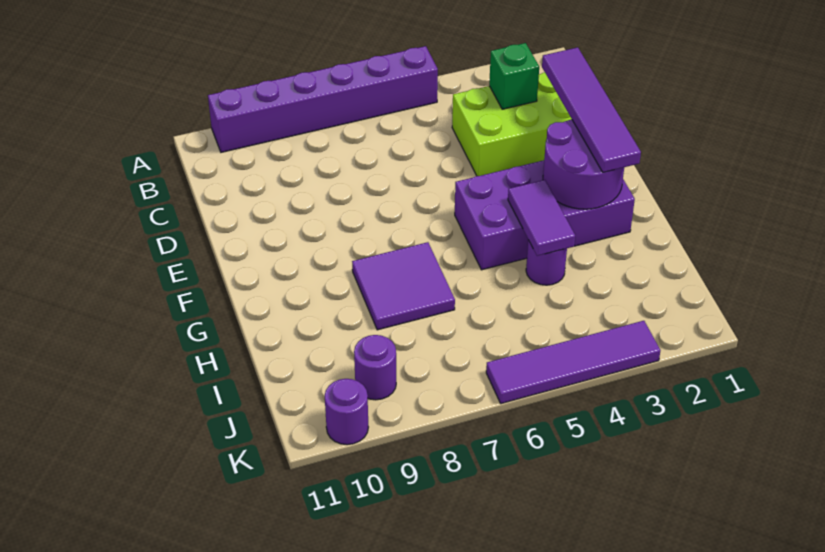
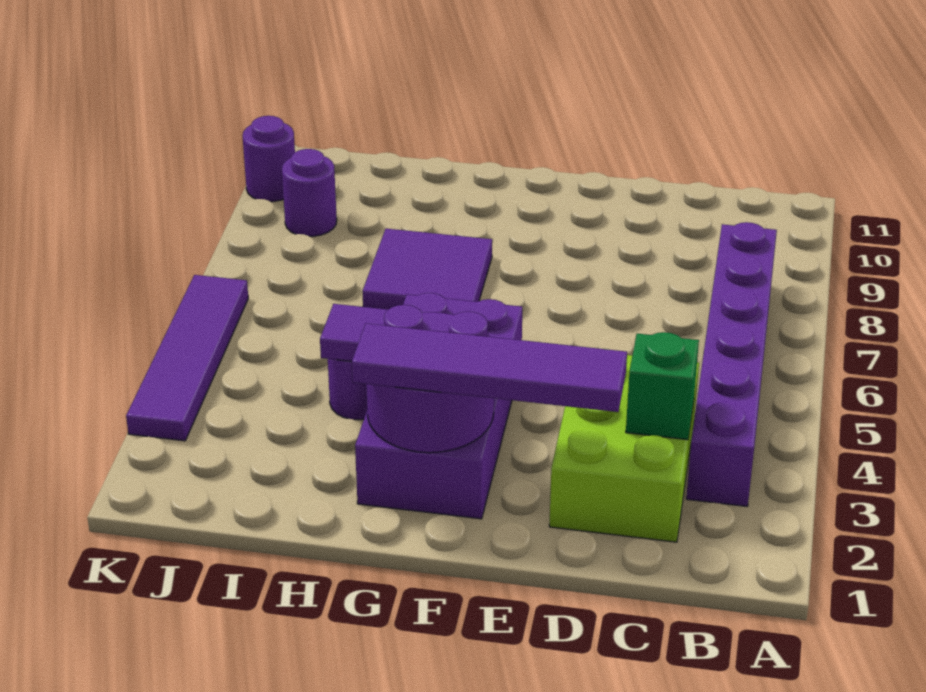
purple 1x6 brick [208,46,438,152] -> purple 1x6 brick moved to [686,222,777,506]

